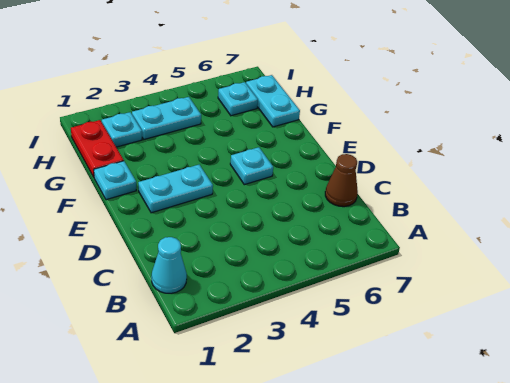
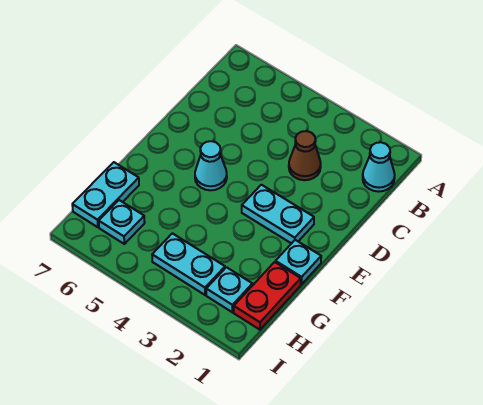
brown 1x1 cone [325,154,358,207] -> brown 1x1 cone moved to [289,131,321,180]
cyan 1x1 plate [230,147,273,185] -> cyan 1x1 cone [195,141,227,190]

